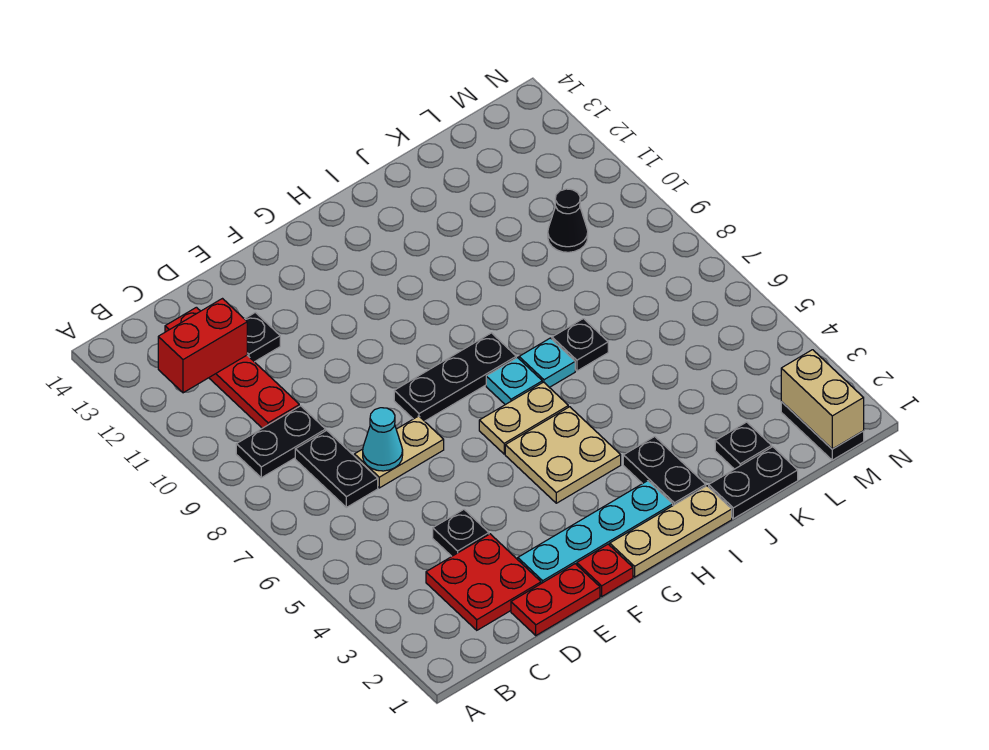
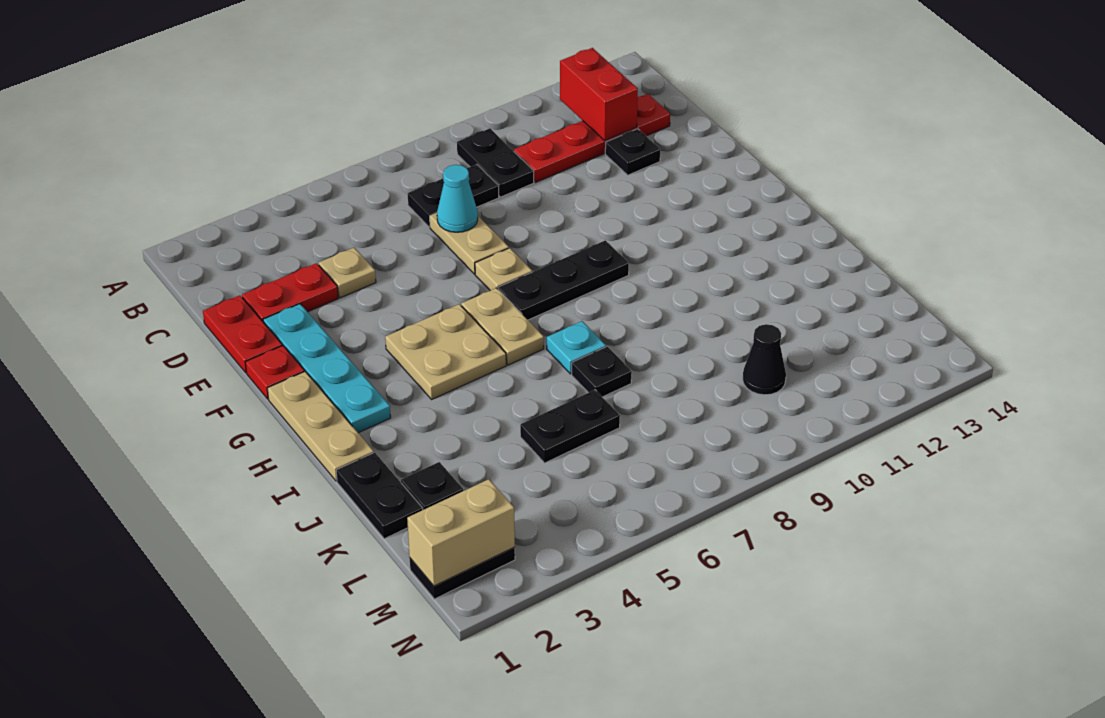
red 2x2 plate [426,534,541,630] -> red 1x2 plate [242,263,338,321]
black 1x1 plate [433,510,489,556] -> tan 1x1 plate [319,248,376,298]
none -> tan 1x1 plate [475,248,532,290]
black 1x3 plate [394,333,516,421] -> black 1x3 plate turned to [498,240,629,320]
cyan 1x1 plate [486,358,542,405] -> none
black 1x2 plate [623,437,706,505] -> black 1x2 plate moved to [520,390,620,463]

